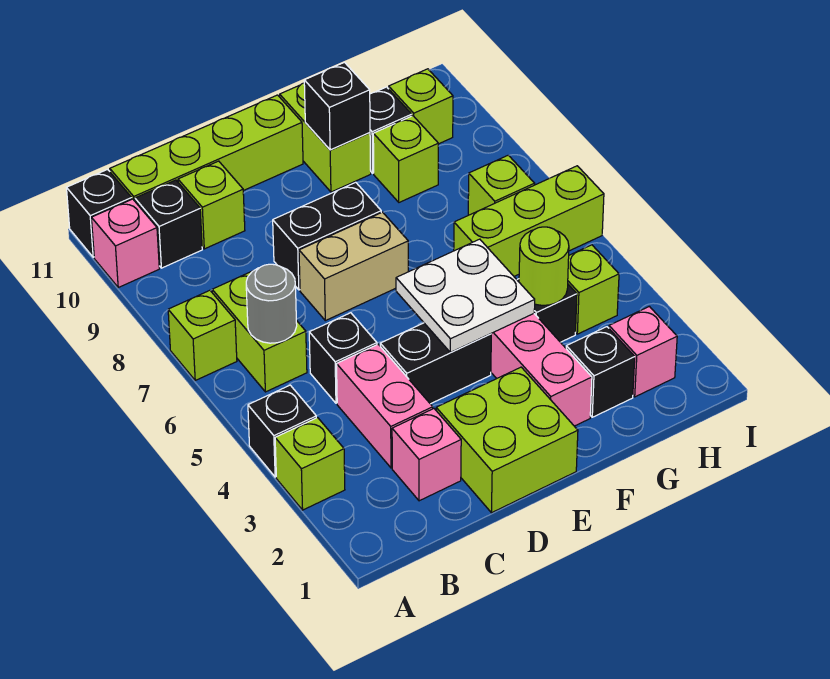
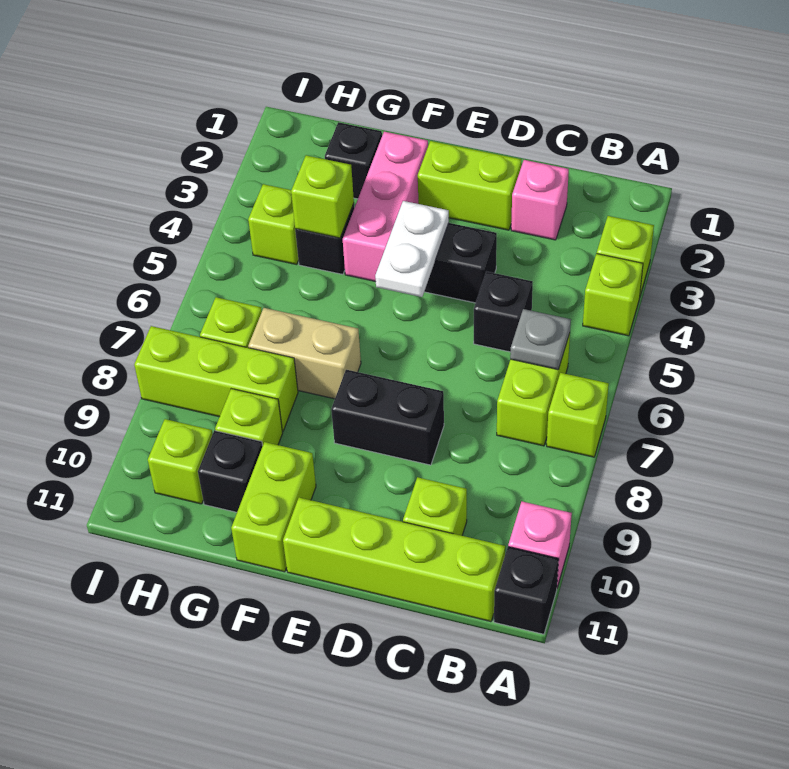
black 1x1 brick [248,385,316,477] -> lime 1x1 brick [583,254,643,336]
grey 1x1 round brick [246,264,297,343] -> grey 1x1 plate [510,309,571,370]
black 1x1 brick [135,180,202,268] -> none
pink 1x2 brick [337,344,433,468] -> none
lime 2x2 brick [436,367,578,513] -> lime 1x2 brick [418,141,521,230]
tan 1x2 brick [299,212,408,321] -> tan 1x2 brick moved to [248,308,361,399]
white 2x2 plate [396,239,535,352] -> white 1x2 plate [375,201,449,297]
black 1x1 brick [304,62,370,150] -> none
lime 1x1 round brick [519,227,569,305] -> lime 1x1 brick [291,155,354,238]
lime 1x3 brick [454,166,604,276] -> lime 1x3 brick moved to [134,326,298,431]
pink 1x1 brick [609,306,677,397] -> none

